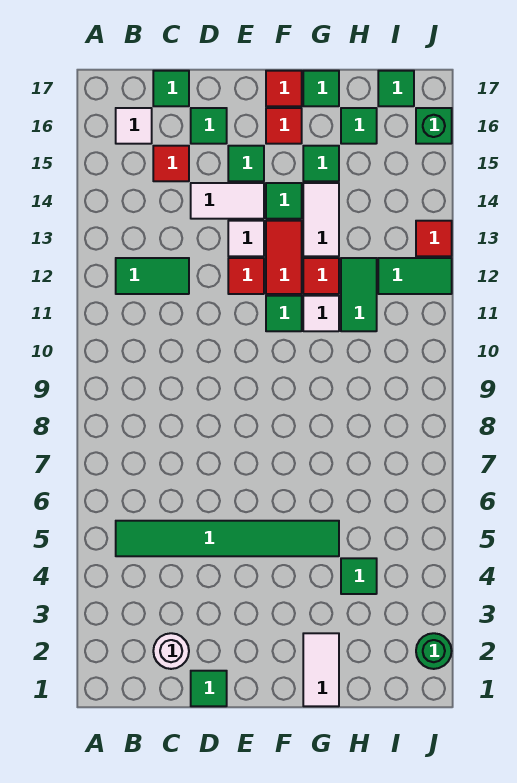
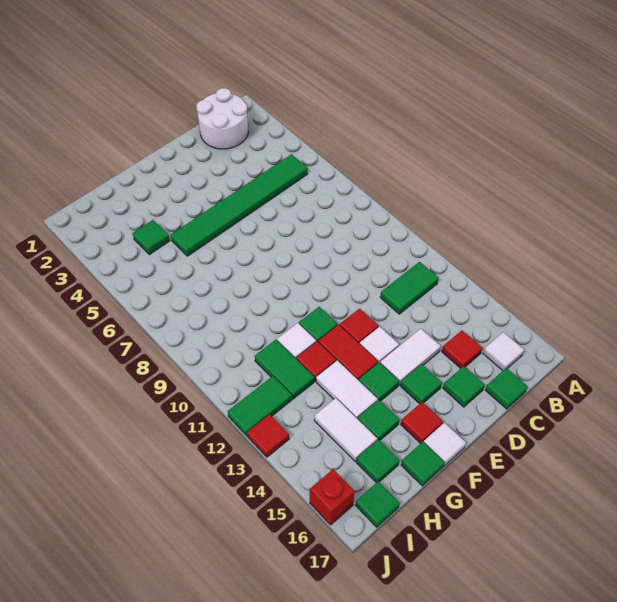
white 1x1 round brick [153,633,189,669] -> white 2x2 round brick [196,88,248,149]
green 1x1 tile [191,671,227,706] -> none
red 1x1 tile [266,71,302,106] -> white 1x1 tile [424,423,466,466]
white 1x2 tile [303,633,339,706] -> white 1x2 tile moved to [314,398,377,461]
green 1x1 round brick [416,633,452,669] -> none
green 1x1 brick [416,108,452,144] -> red 1x1 brick [310,469,355,525]

